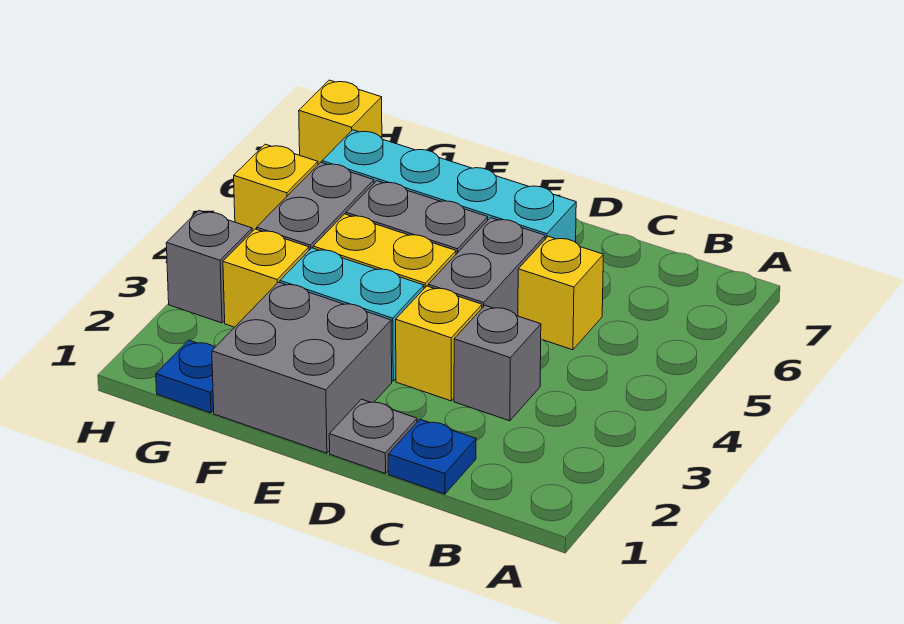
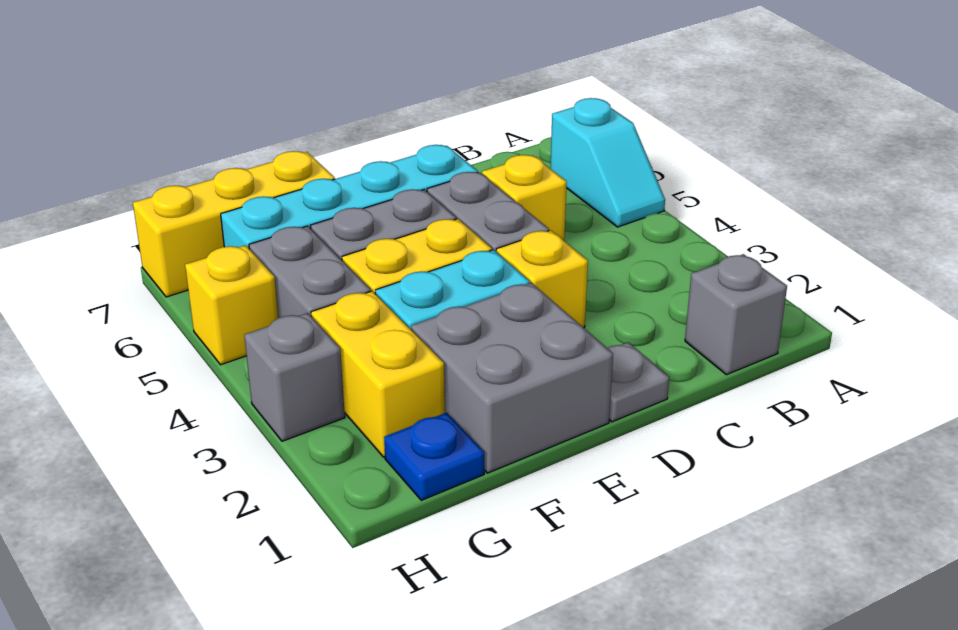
none -> cyan 1x2 slope [551,98,665,227]
blue 1x1 plate [388,419,476,494] -> none
grey 1x1 brick [454,305,541,421] -> grey 1x1 brick moved to [685,254,787,375]
yellow 1x1 brick [223,229,309,327] -> yellow 1x2 brick [311,291,445,457]
yellow 1x1 brick [299,80,382,164] -> yellow 1x3 brick [133,151,335,297]

